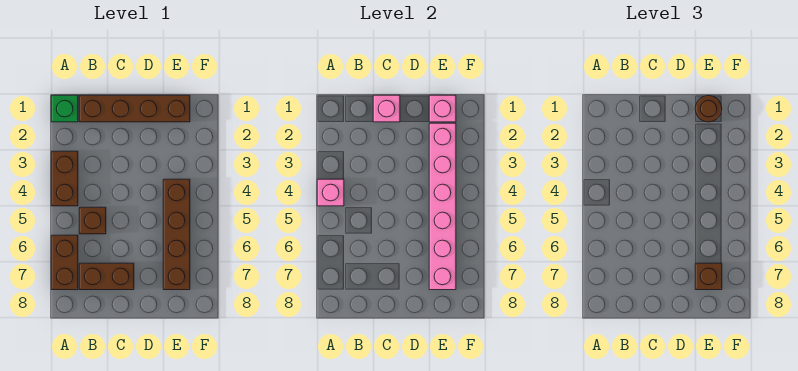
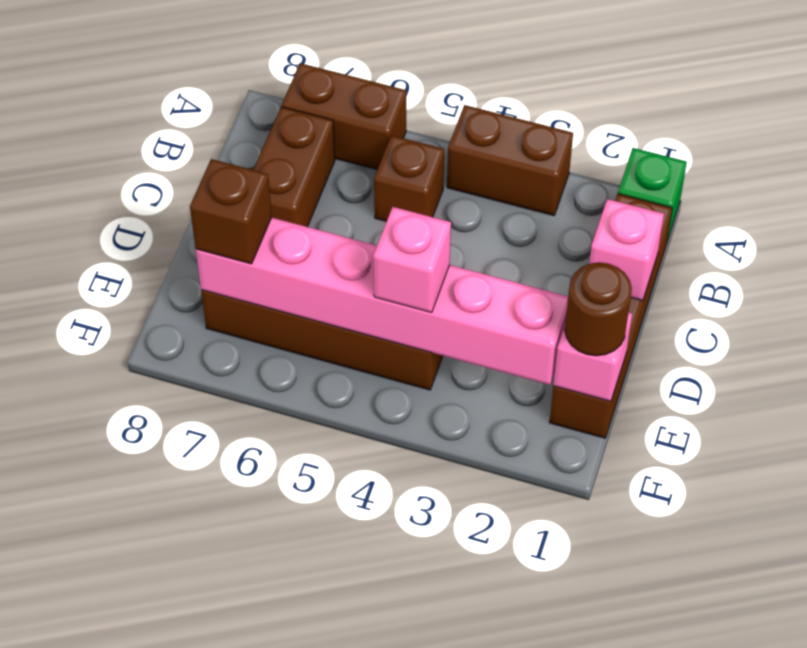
pink 1x1 brick [317,179,344,206] -> pink 1x1 brick moved to [373,207,451,313]

